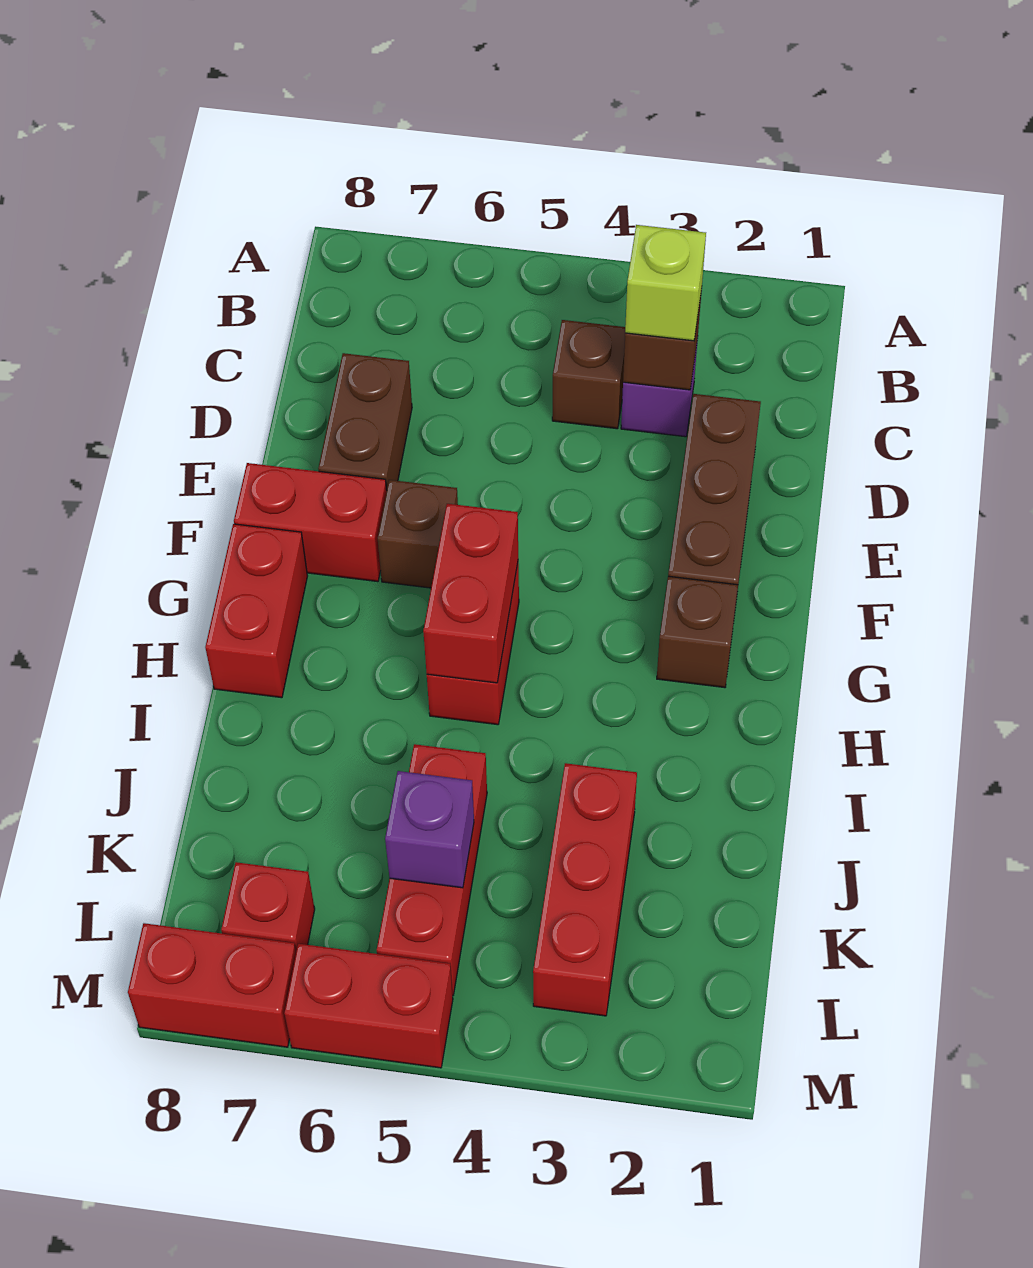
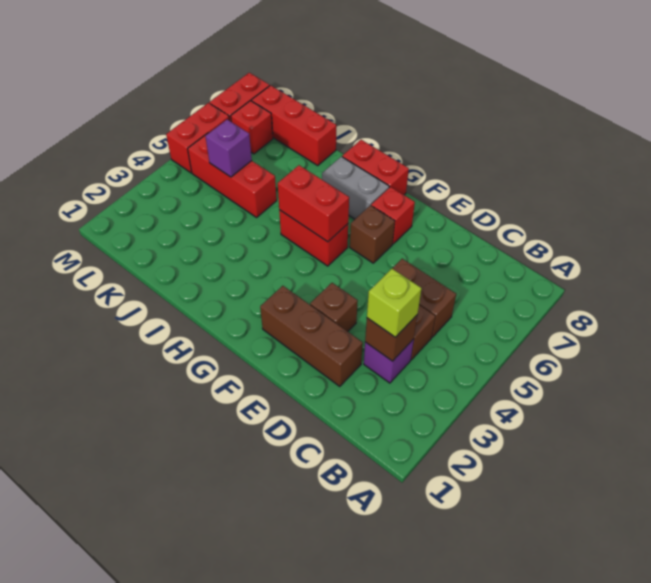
brown 1x2 brick [318,353,412,490] -> brown 1x2 brick moved to [392,259,456,337]
red 1x2 brick [234,463,387,582] -> red 1x1 brick [371,187,415,244]
brown 1x1 brick [657,576,738,688] -> brown 1x1 brick moved to [310,283,358,331]
none -> grey 1x2 brick [322,157,389,219]
red 1x3 brick [533,763,637,1016] -> red 1x3 brick moved to [251,85,336,165]

